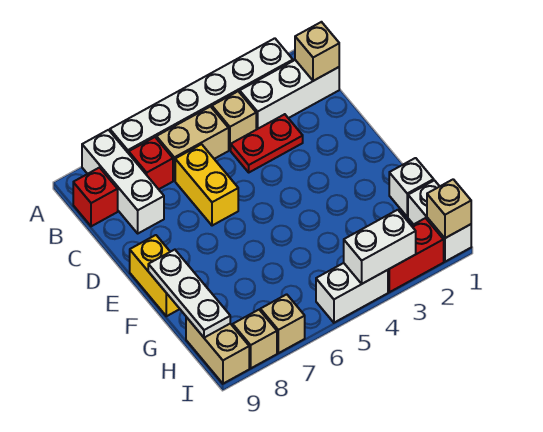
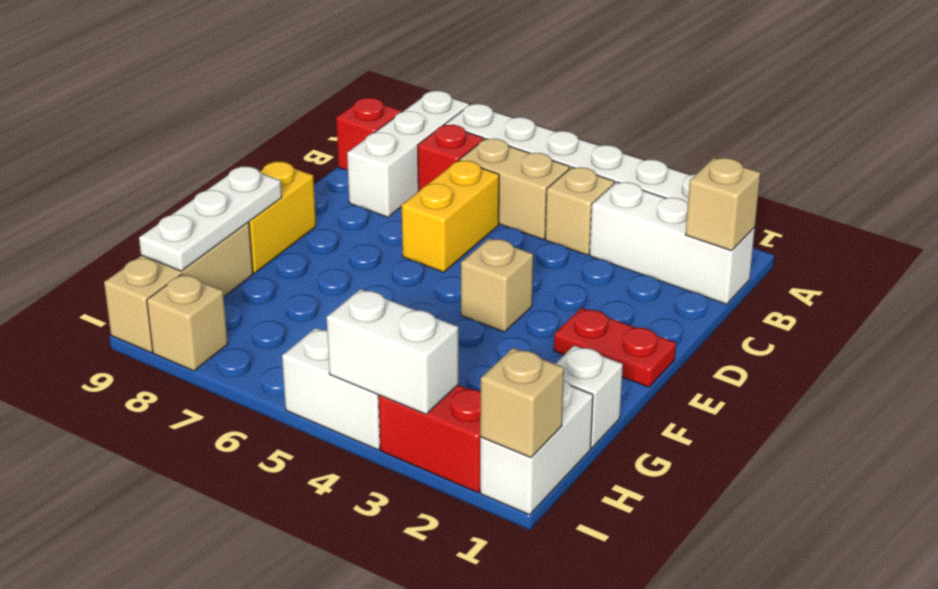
red 1x2 plate [231,114,303,172] -> red 1x2 plate moved to [554,308,676,387]
tan 1x2 brick [186,317,249,384] -> tan 1x3 brick [104,222,253,352]
tan 1x1 brick [260,294,305,353] -> tan 1x1 brick moved to [461,238,533,332]

